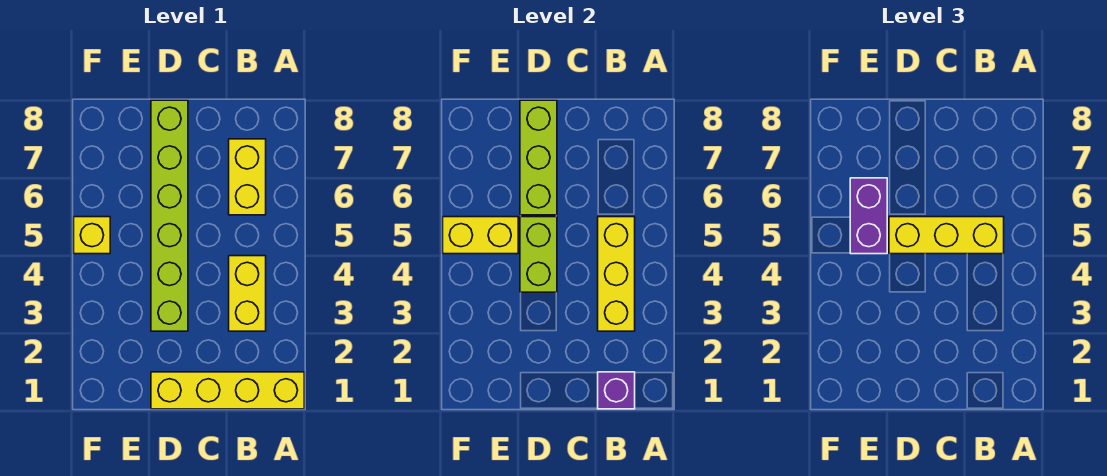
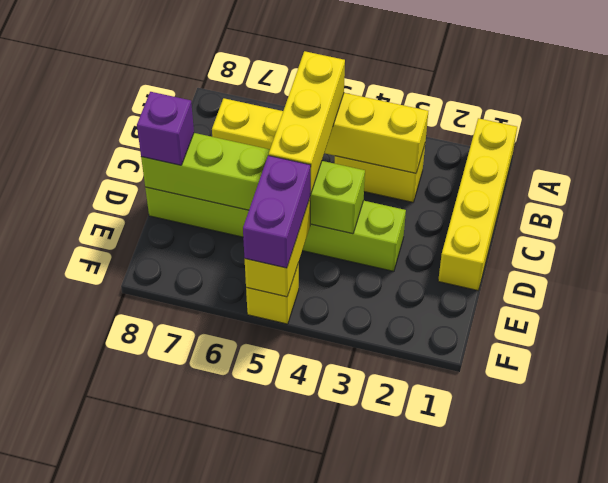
purple 1x1 brick [598,372,635,409] -> purple 1x1 brick moved to [137,92,194,165]
purple 1x2 brick [850,178,887,254] -> purple 1x2 brick turned to [243,155,311,268]

